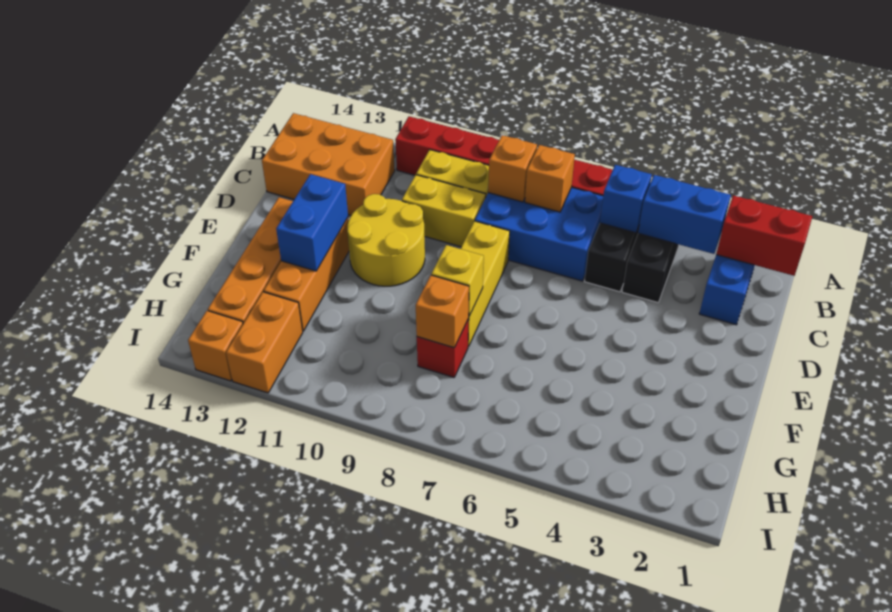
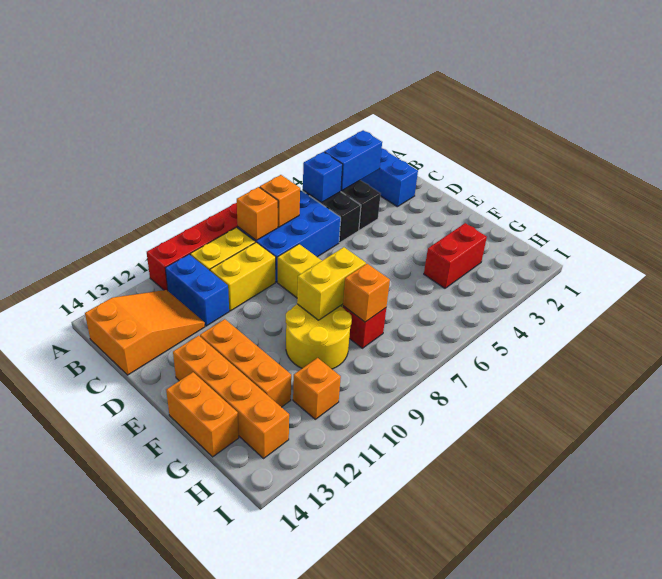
red 1x2 brick [716,195,812,276] -> red 1x2 brick moved to [424,223,487,288]
orange 2x3 brick [262,113,395,215] -> orange 2x3 slope [85,290,205,375]
yellow 2x2 round brick [347,194,425,286] -> yellow 2x2 round brick moved to [286,304,352,369]
blue 1x2 brick [276,174,348,271] -> blue 1x2 brick moved to [165,254,229,326]
yellow 1x1 brick [431,245,484,316] -> yellow 1x2 brick [297,247,366,320]
orange 1x2 brick [226,292,303,393] -> orange 1x2 brick moved to [166,372,239,457]
orange 1x1 brick [188,311,243,381] -> orange 1x1 brick moved to [293,358,341,419]

